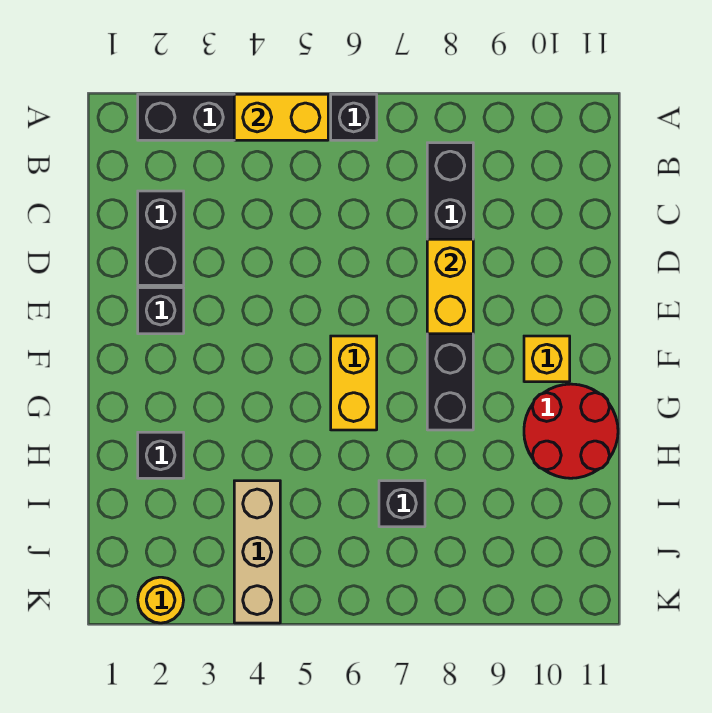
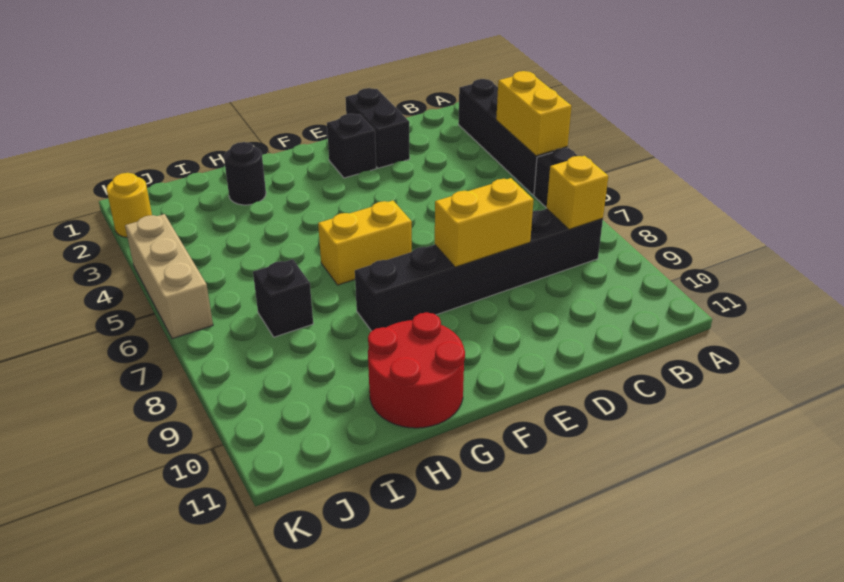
black 1x2 brick [138,191,184,285] -> black 1x2 brick turned to [345,88,410,168]
yellow 1x1 brick [524,336,570,382] -> yellow 1x1 brick moved to [547,156,608,230]
black 1x1 brick [138,432,184,478] -> black 1x1 round brick [224,142,266,205]
tan 1x3 brick [234,481,280,623] -> tan 1x3 brick turned to [125,214,213,339]

